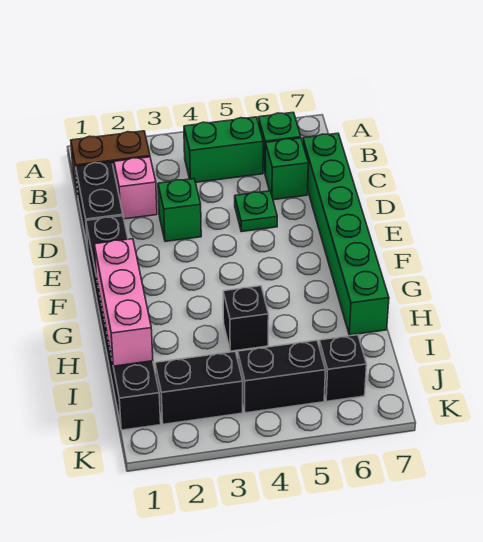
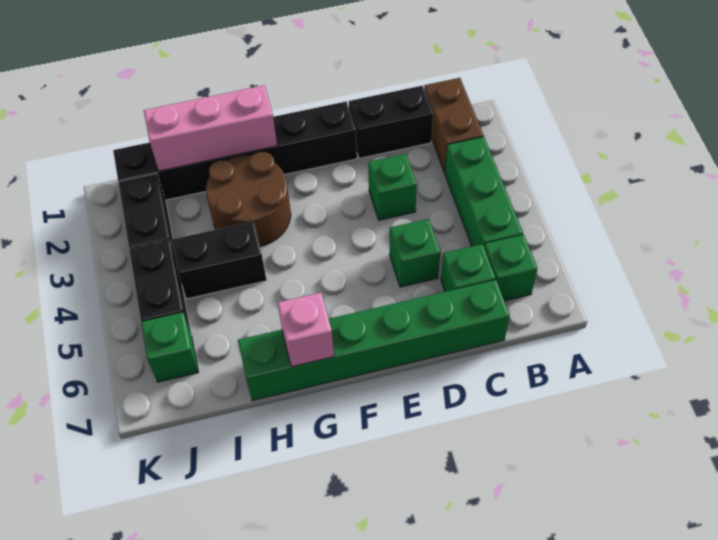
green 1x2 brick [184,117,263,182] -> green 1x3 brick [445,137,523,246]
pink 1x1 brick [114,157,157,219] -> pink 1x1 brick moved to [278,293,334,367]
green 1x1 plate [235,191,277,232] -> green 1x1 brick [390,219,440,287]
none -> brown 2x2 round brick [206,152,291,247]
black 1x1 brick [223,286,269,351] -> black 1x2 brick [172,221,267,299]
black 1x1 brick [319,335,367,401] -> green 1x1 brick [141,312,198,382]

